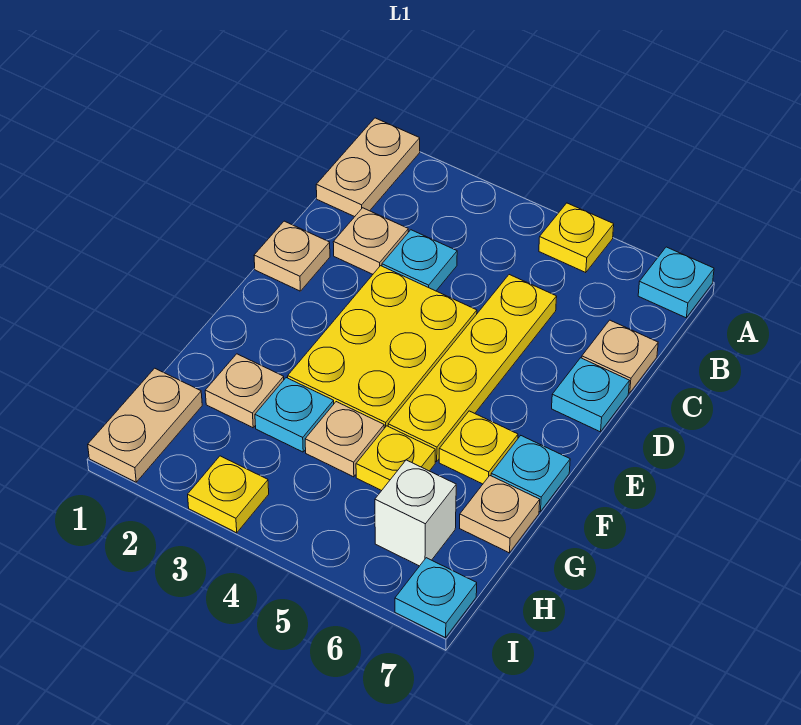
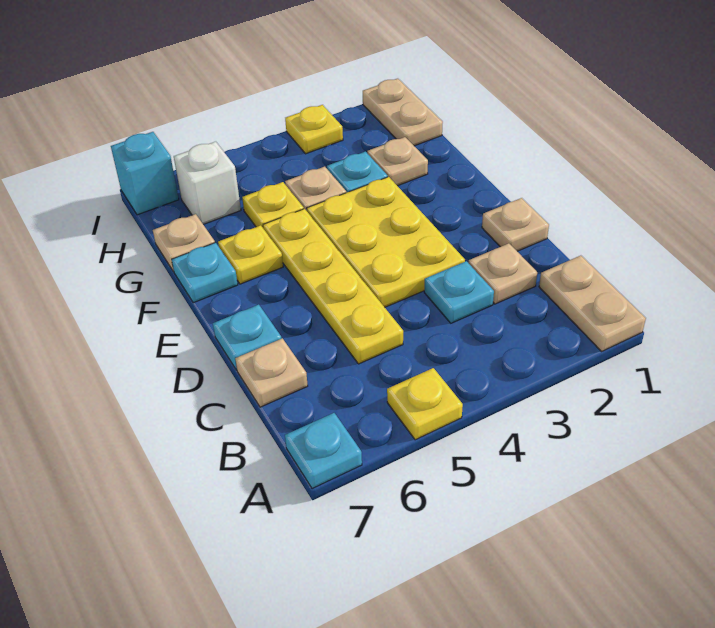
cyan 1x1 plate [395,558,477,638] -> cyan 1x1 brick [111,132,179,215]

